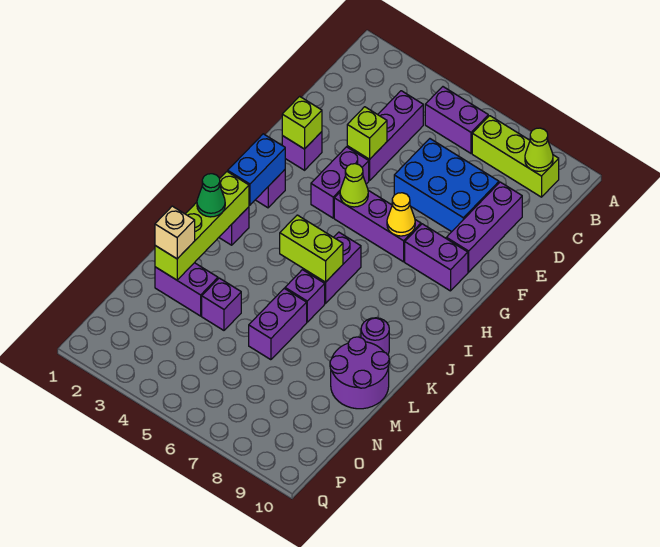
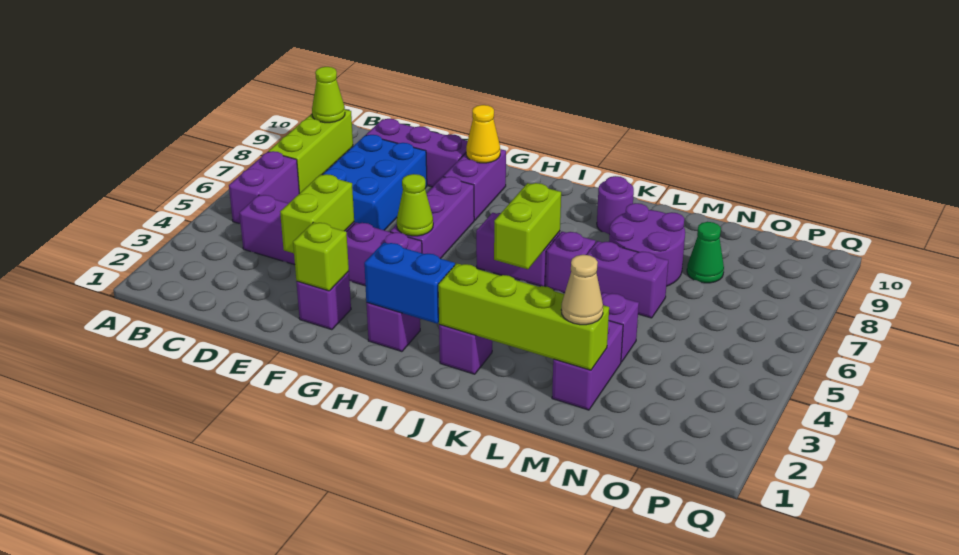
lime 1x1 brick [347,107,387,159] -> lime 1x2 brick [280,174,354,253]
yellow 1x1 cone [387,193,415,236] -> yellow 1x1 cone moved to [466,105,500,163]
green 1x1 cone [197,174,225,217] -> green 1x1 cone moved to [687,222,724,283]
purple 2x2 round brick [330,337,389,409] -> purple 2x2 round brick moved to [609,203,685,286]
tan 1x1 brick [155,206,195,259] -> tan 1x1 cone [561,255,603,325]

